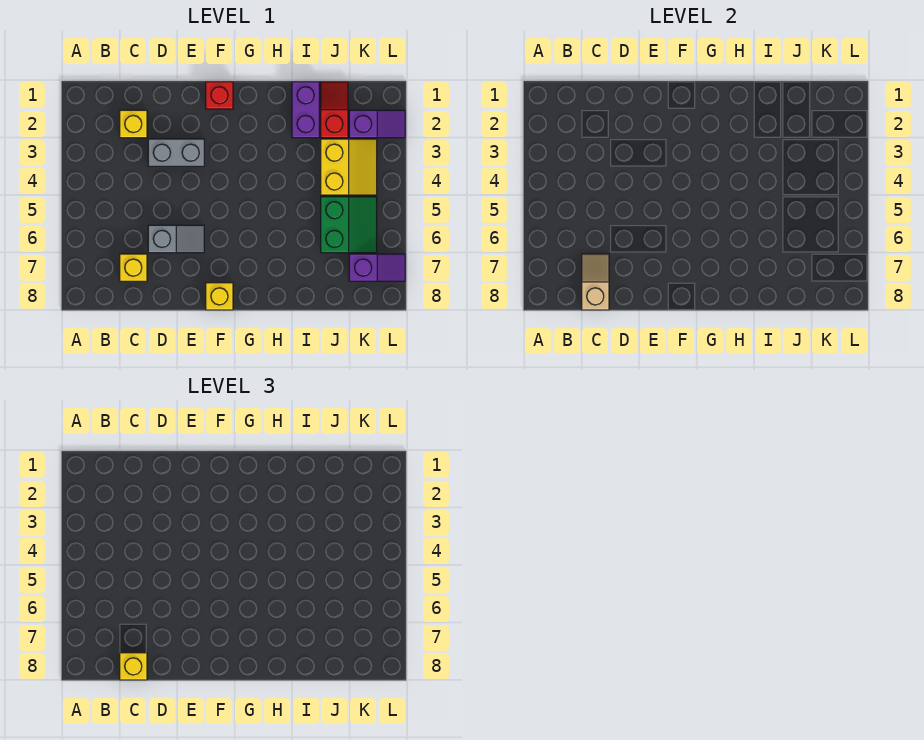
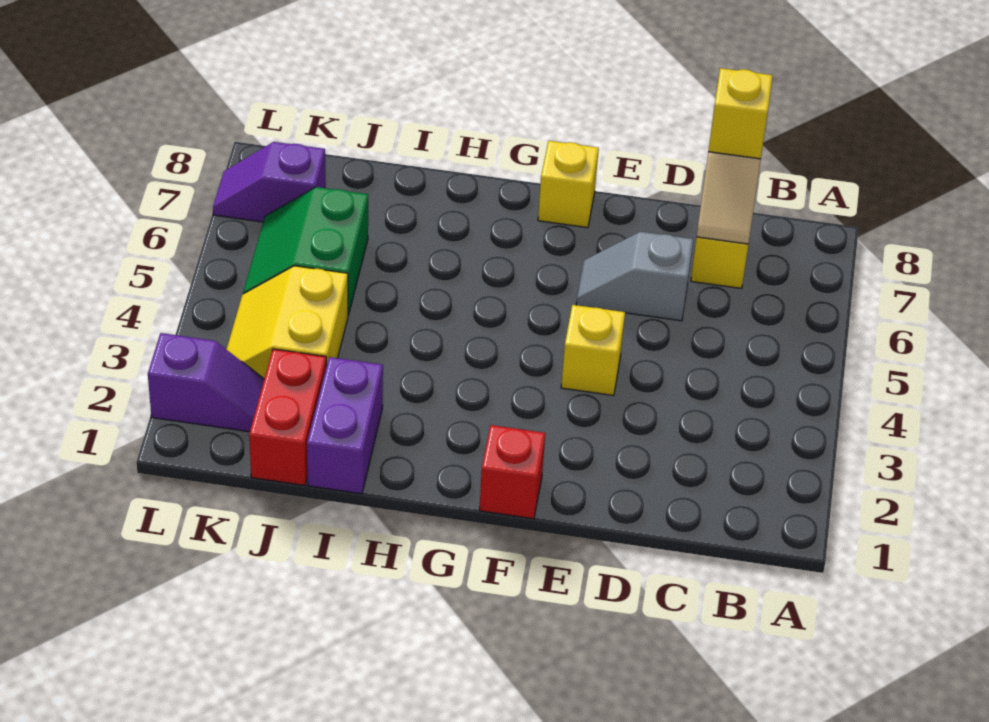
yellow 1x1 brick [120,110,147,138] -> yellow 1x1 brick moved to [561,305,625,396]
grey 1x2 brick [148,139,204,166] -> none
red 1x2 slope [321,82,348,138] -> red 1x2 brick [249,349,327,485]
purple 1x2 slope [349,110,405,138] -> purple 1x2 slope turned to [148,333,264,432]

